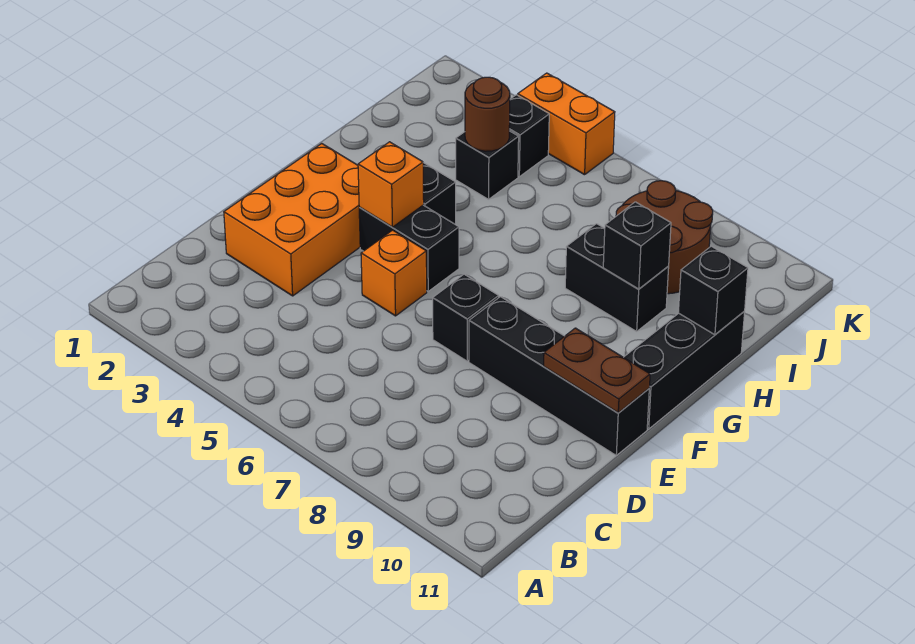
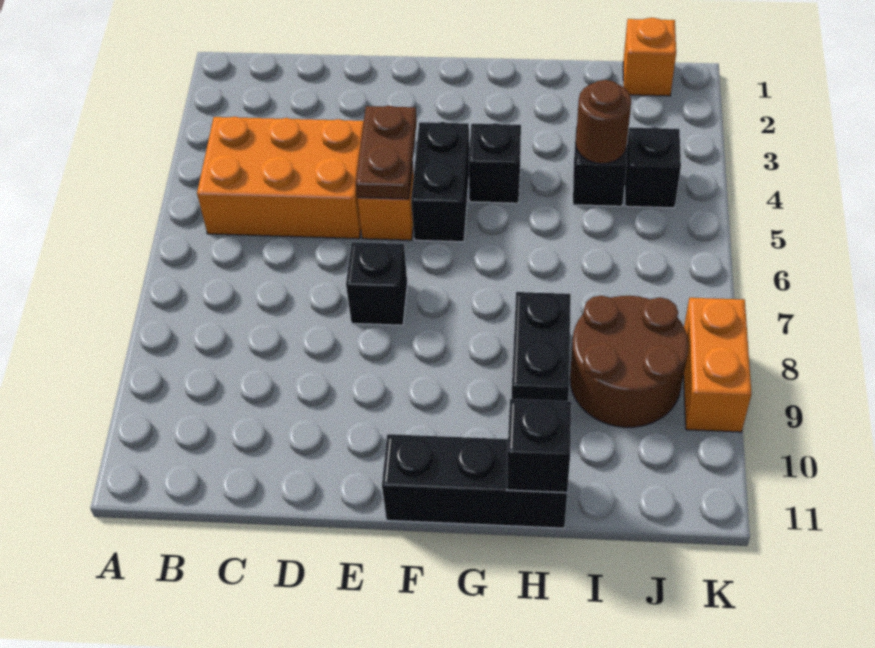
orange 2x3 brick [224,144,360,296] -> orange 2x3 brick moved to [197,117,364,239]
black 1x4 brick [469,297,649,455] -> none
brown 1x2 plate [544,328,650,413] -> brown 1x2 plate moved to [356,106,417,199]
orange 1x1 brick [358,142,424,227] -> orange 1x1 brick moved to [623,18,676,96]
black 1x1 brick [603,202,671,289] -> none
orange 1x2 brick [518,73,615,175] -> orange 1x2 brick moved to [684,298,752,432]

